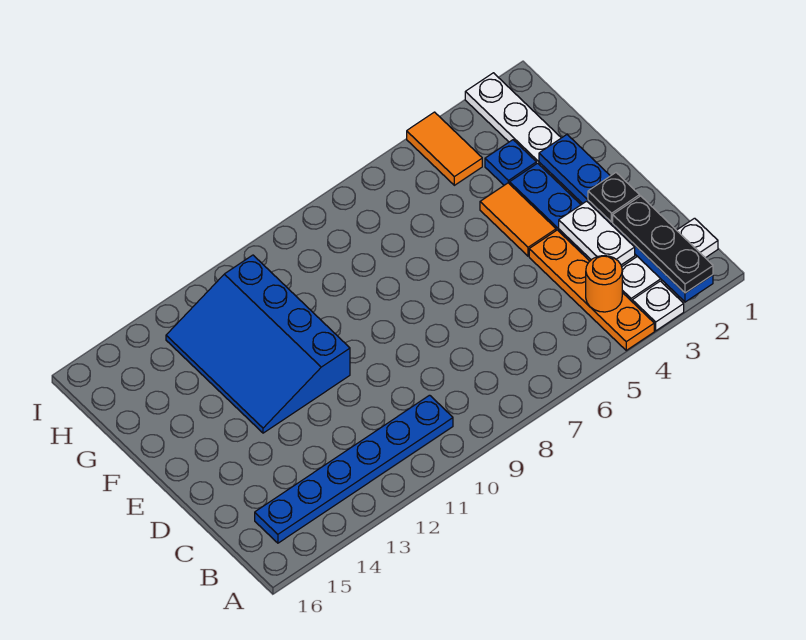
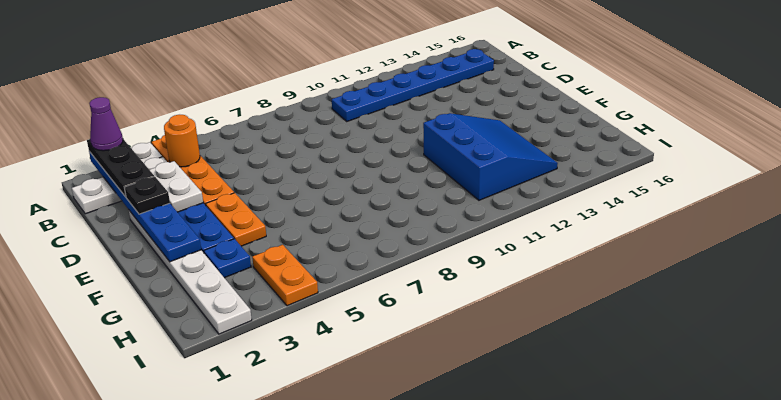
none -> purple 1x1 cone [89,97,123,151]
orange 1x2 tile [480,183,556,256] -> orange 1x2 plate [206,193,266,246]
blue 3x4 slope [166,255,350,433] -> blue 3x3 slope [423,113,558,200]
orange 1x2 tile [407,112,482,185] -> orange 1x2 plate [252,245,318,306]

